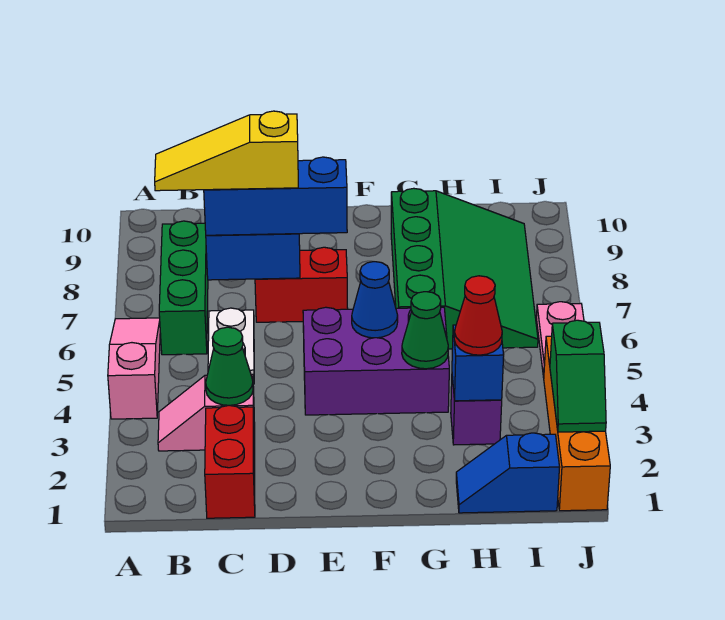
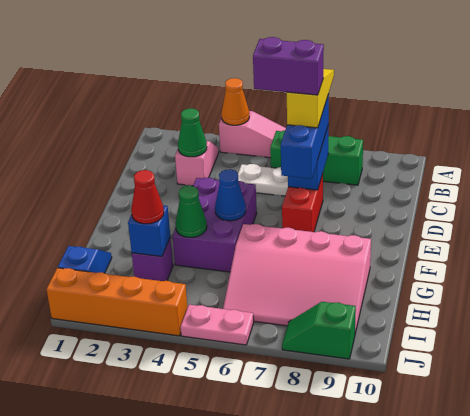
none -> orange 1x1 cone [221,78,249,125]
red 1x2 brick [205,405,255,518] -> none
none -> purple 1x2 brick [253,37,324,95]
green 3x4 slope [391,188,538,349] -> pink 3x4 slope [223,224,371,333]
green 1x2 slope [550,320,606,432] -> green 1x2 slope moved to [282,302,356,359]

